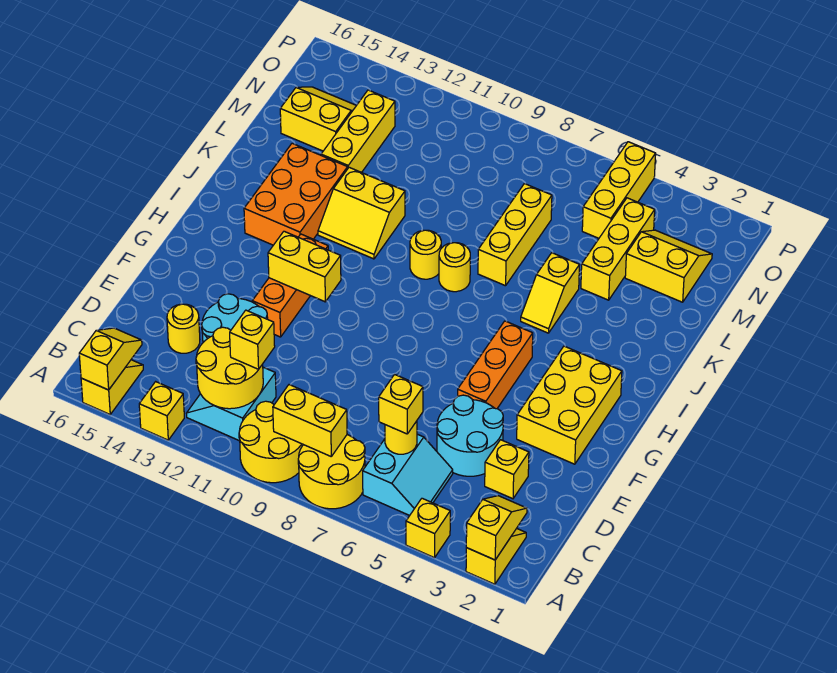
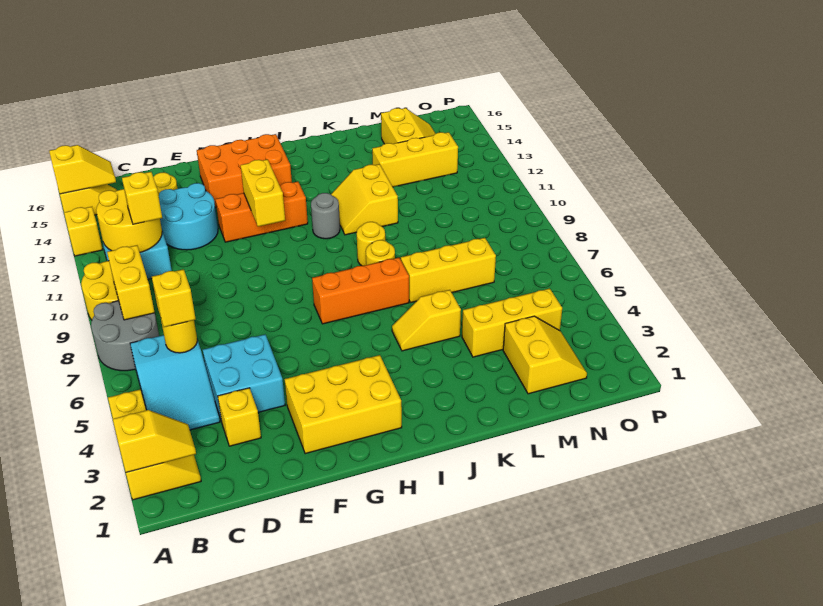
yellow 2x2 round brick [298,435,365,509] -> grey 2x2 round brick [91,301,159,371]
cyan 2x2 slope [363,434,453,516] -> cyan 2x3 slope [130,335,220,430]
cyan 2x2 round brick [437,395,503,476] -> cyan 2x2 brick [203,335,285,422]
orange 1x3 brick [458,321,533,409] -> orange 1x3 brick moved to [312,258,409,324]
none -> grey 1x1 round brick [311,193,340,239]
orange 2x3 brick [244,143,348,245] -> orange 2x3 brick moved to [197,134,292,207]
yellow 1x3 brick [582,142,656,238] -> none

